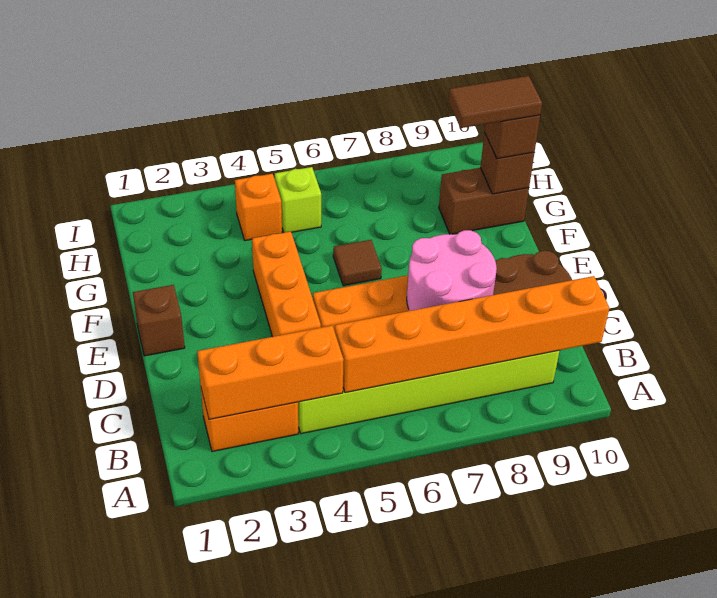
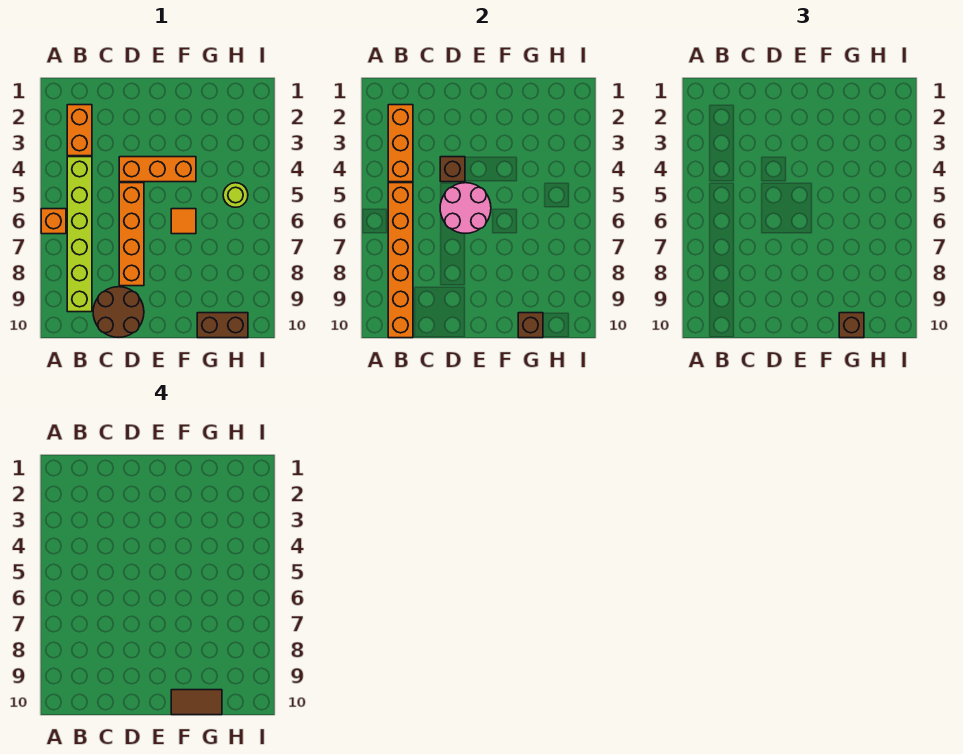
pink 2x2 round brick [407,230,497,311] -> pink 2x2 round brick moved to [440,183,491,233]
brown 1x1 brick [133,285,185,356] -> brown 1x1 brick moved to [440,157,465,182]
brown 1x1 tile [333,240,382,286] -> orange 1x1 tile [171,209,196,234]
brown 1x2 brick [439,168,529,234] -> brown 1x2 brick turned to [197,313,248,338]
brown 1x2 tile [448,76,542,128] -> brown 1x2 tile turned to [171,690,222,715]
orange 1x1 brick [235,174,282,240] -> orange 1x1 brick moved to [41,209,66,234]
lime 1x1 brick [275,167,321,233] -> lime 1x1 round brick [223,183,248,207]

